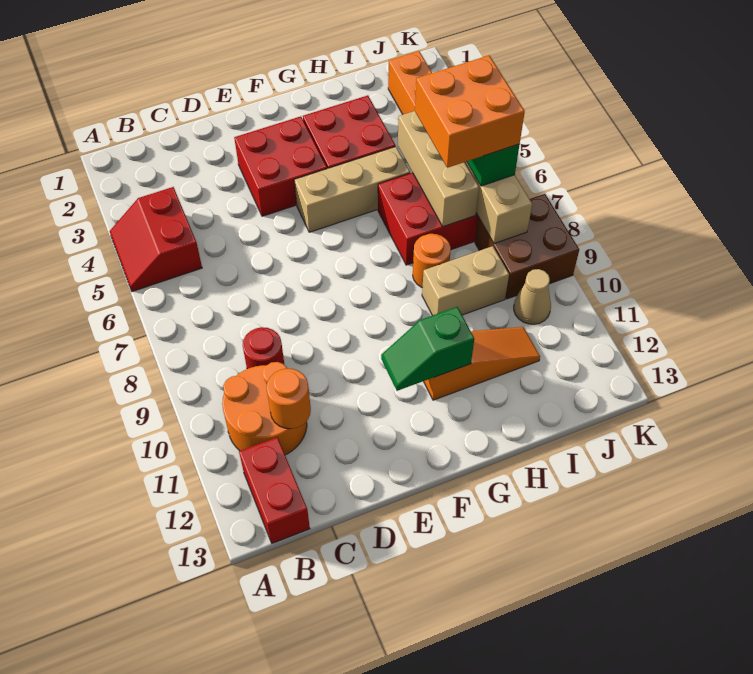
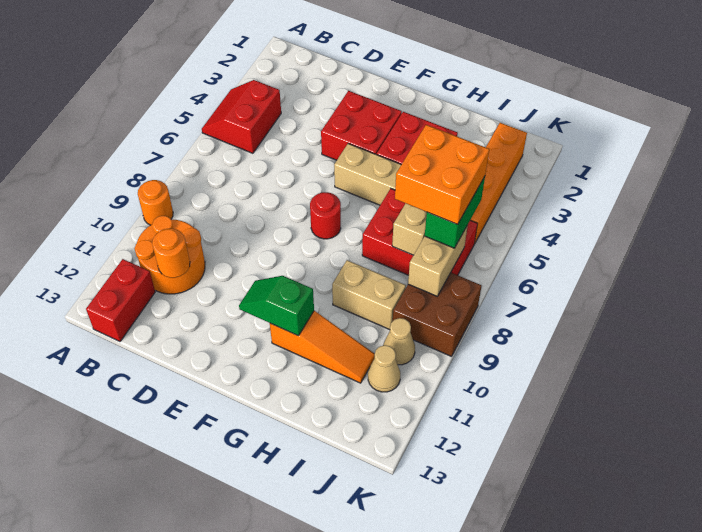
red 1x1 round brick [243,327,284,369] -> red 1x1 round brick moved to [310,192,341,239]
orange 1x1 round brick [413,234,451,288] -> orange 1x1 round brick moved to [138,180,173,225]
none -> tan 1x1 cone [368,345,400,392]

